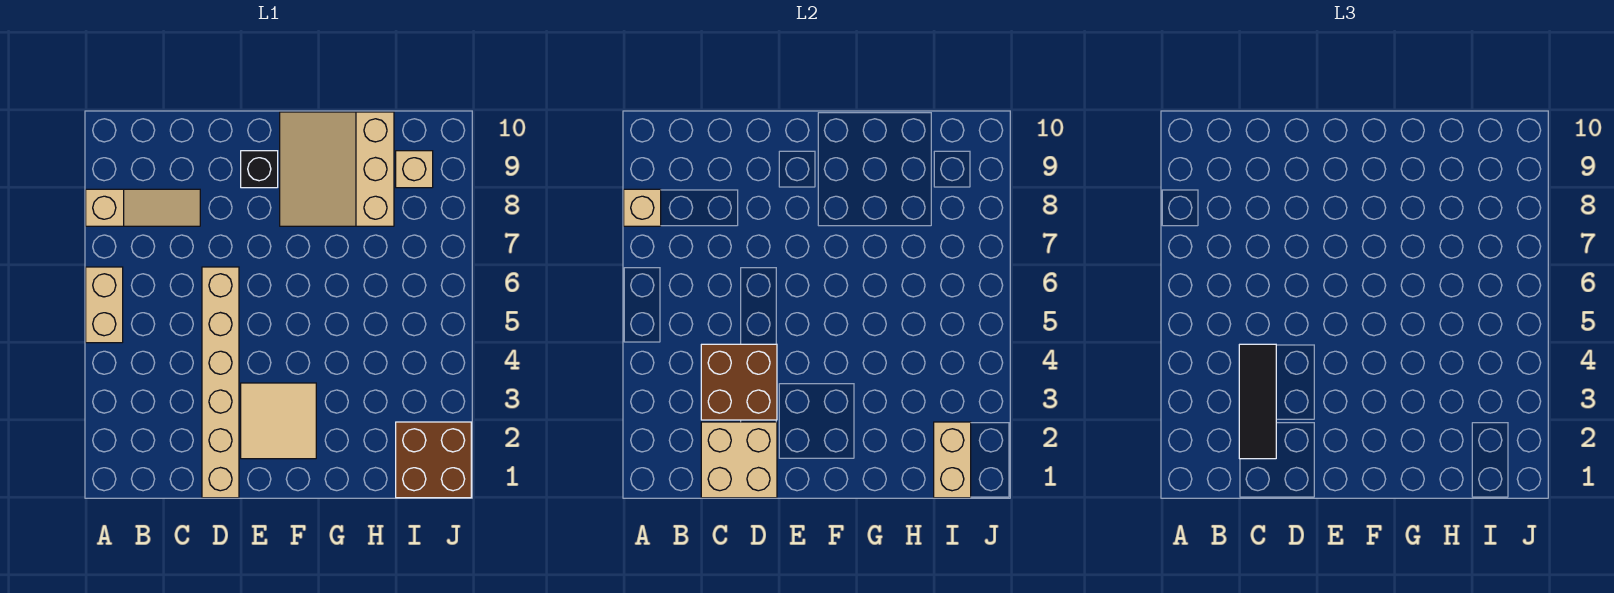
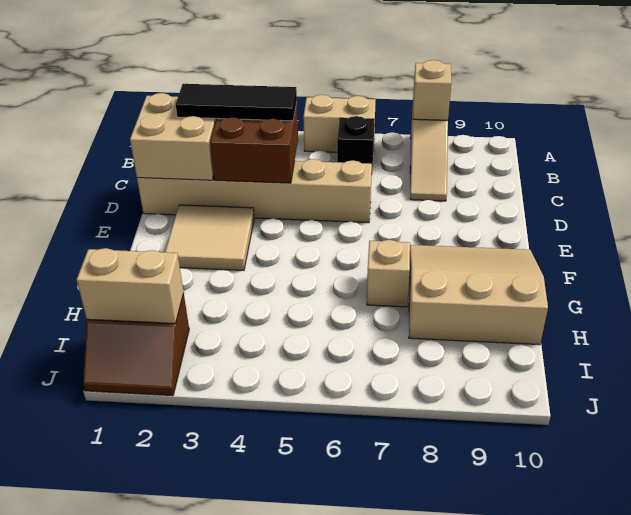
black 1x1 brick [241,151,278,188] -> black 1x1 brick moved to [337,116,374,175]
brown 2x2 brick [396,422,471,498] -> brown 2x2 slope [83,294,189,396]
tan 1x1 brick [396,151,433,188] -> tan 1x1 brick moved to [367,240,410,307]

